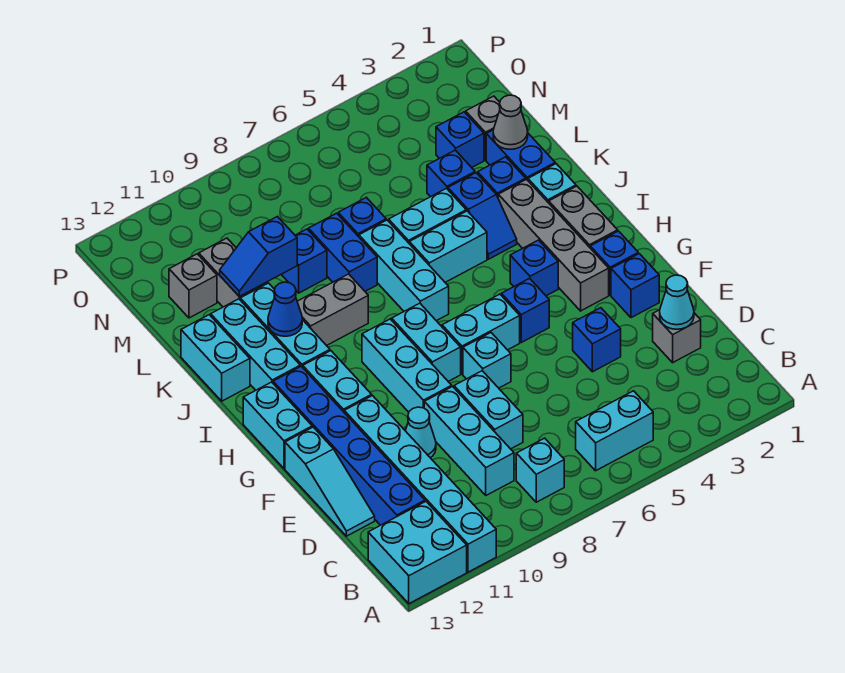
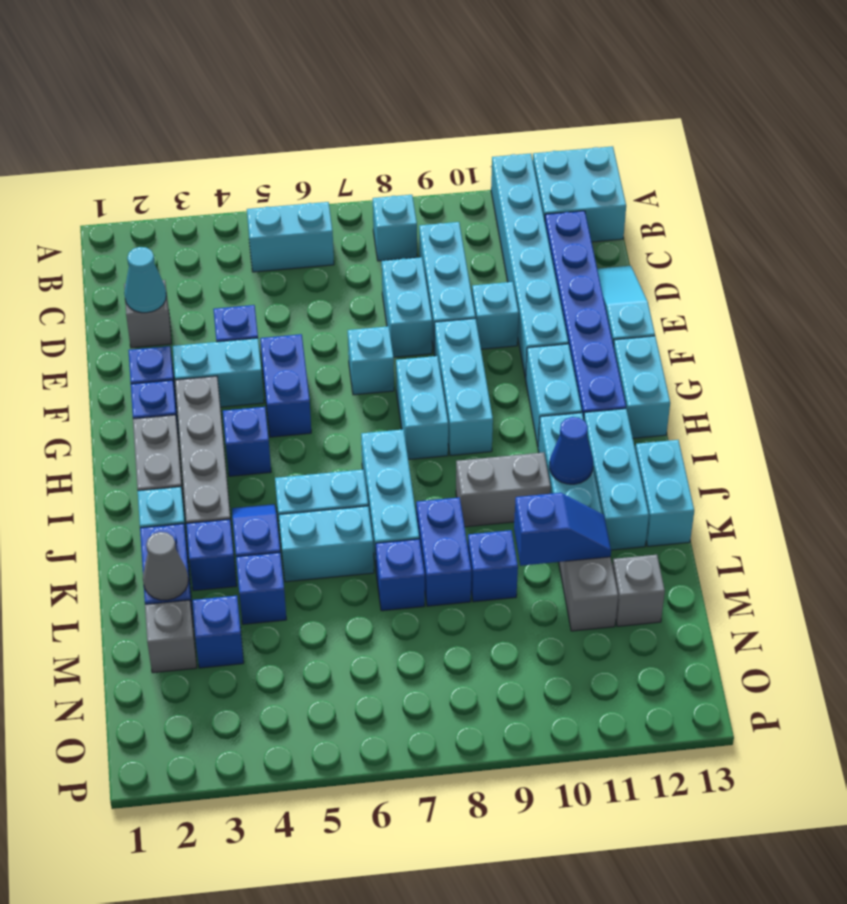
cyan 1x1 cone [405,407,436,458] -> cyan 1x1 brick [472,282,519,349]
blue 1x1 brick [501,278,549,342] -> blue 1x2 brick [260,334,311,437]
cyan 1x2 brick [442,294,520,374] -> cyan 1x2 brick moved to [173,338,264,407]

